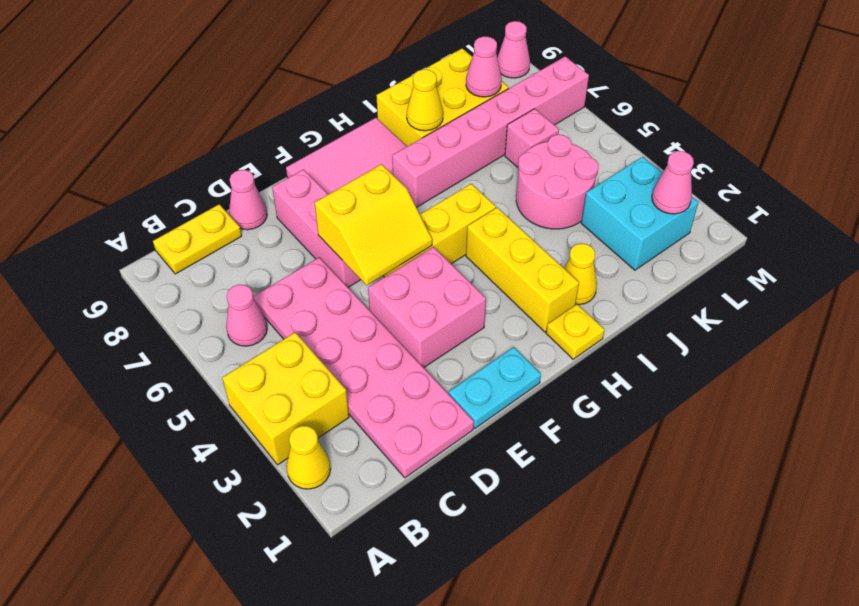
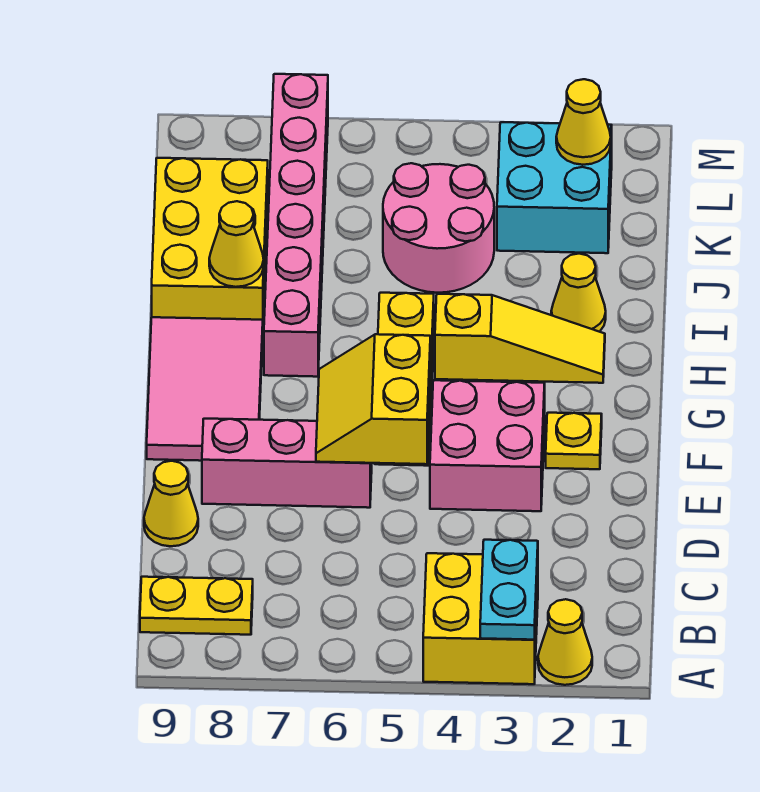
pink 1x1 cone [226,285,267,346] -> none
yellow 1x2 plate [153,204,242,274] -> yellow 1x2 plate turned to [140,577,253,635]
pink 2x6 plate [253,257,474,478] -> none
pink 1x1 cone [229,170,267,230] -> yellow 1x1 cone [144,461,198,546]
cyan 1x2 plate [449,347,541,428] -> cyan 1x2 plate moved to [480,540,538,640]
yellow 2x2 slope [315,164,432,285] -> yellow 2x2 slope turned to [316,334,430,464]
yellow 1x1 plate [546,304,604,359] -> yellow 1x1 plate moved to [546,413,602,469]
yellow 1x3 brick [466,208,579,332] -> yellow 1x3 slope [435,294,605,383]
pink 1x1 brick [505,109,559,167] -> none
pink 1x1 cone [466,36,502,97] -> none
pink 1x1 cone [652,151,694,214] -> yellow 1x1 cone [556,79,611,165]
pink 1x1 cone [497,21,530,78] -> none

